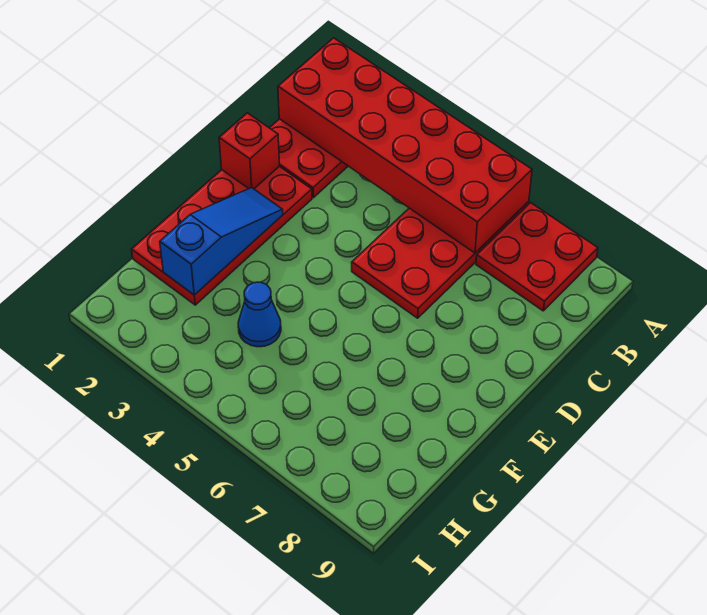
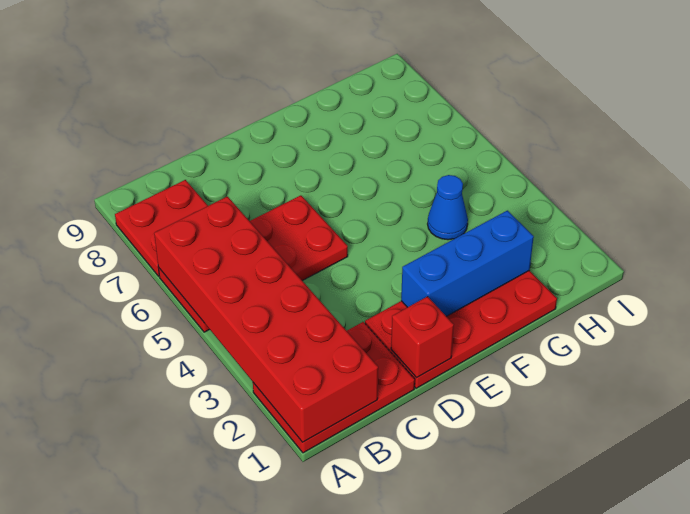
blue 1x3 slope [160,187,283,295] -> blue 1x3 brick [401,211,534,316]

